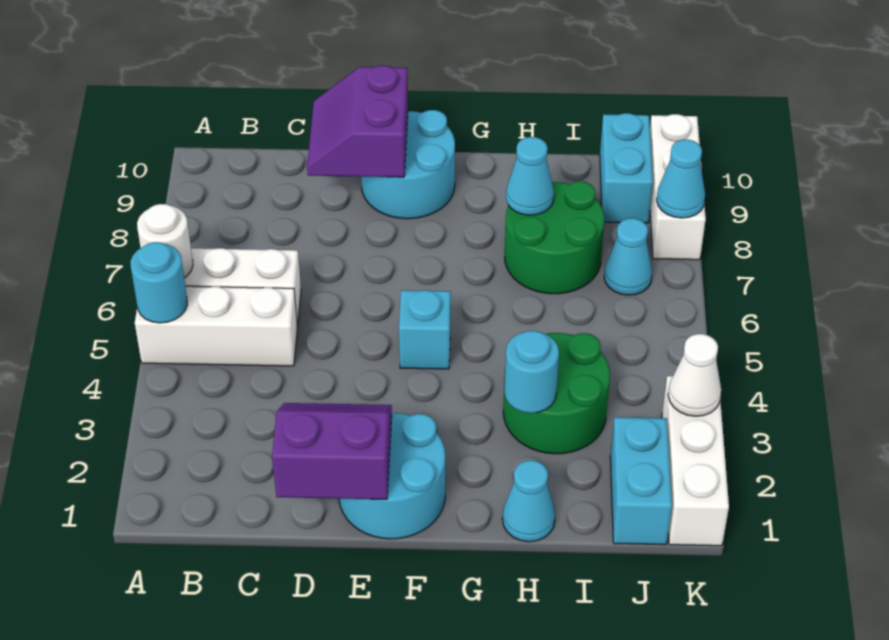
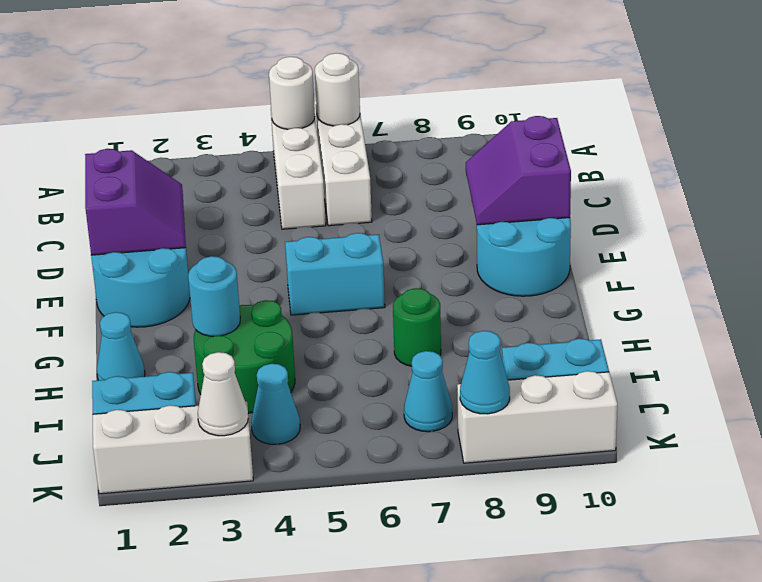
cyan 1x1 round brick [130,242,187,323] -> white 1x1 round brick [269,57,315,129]
purple 2x2 slope [307,66,408,177] -> purple 2x2 slope turned to [466,116,571,225]
cyan 1x1 brick [399,290,451,369] -> cyan 1x2 brick [285,233,385,315]
green 2x2 round brick [505,181,604,294] -> green 1x1 round brick [393,288,441,366]
cyan 1x1 cone [506,137,554,215] -> cyan 1x1 cone moved to [251,364,300,444]

